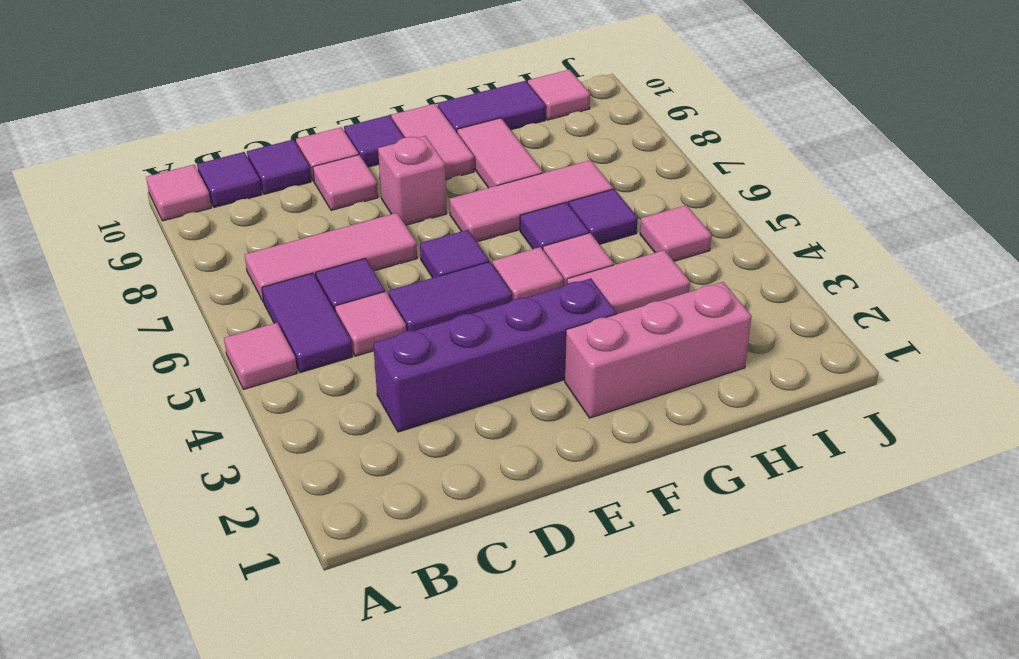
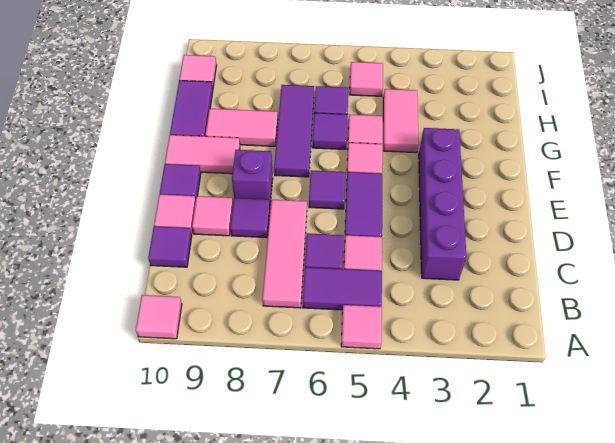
purple 1x1 tile [197,152,262,207] -> purple 1x1 tile moved to [230,198,270,238]
pink 1x1 brick [378,136,447,225] -> purple 1x1 brick [232,150,273,202]
pink 1x3 brick [565,282,752,418] -> none
pink 1x3 tile [449,160,613,242] -> purple 1x3 tile [274,85,314,177]

